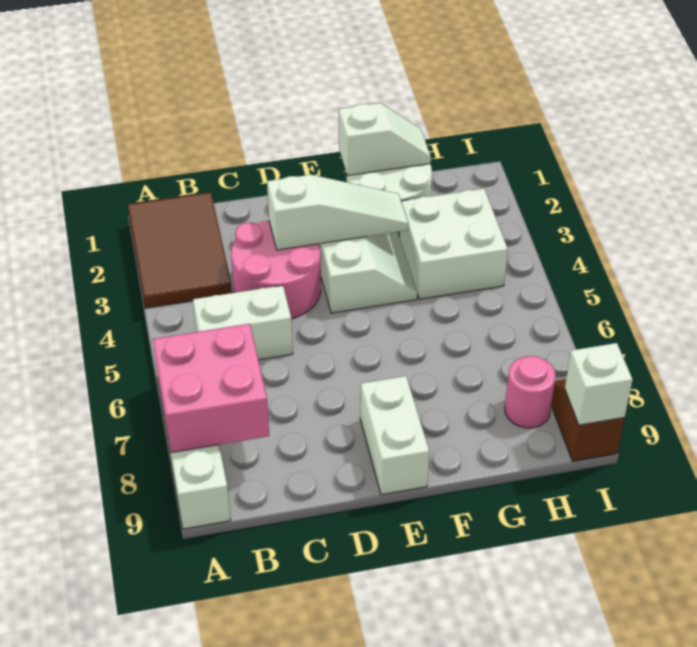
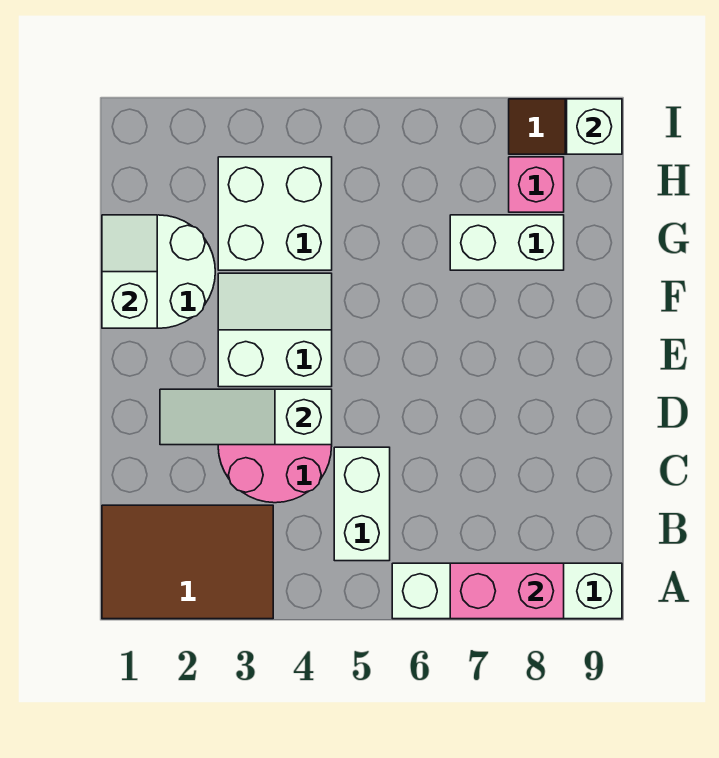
pink 2x2 brick [153,324,269,453] -> pink 1x2 brick [450,563,564,619]
white 1x3 slope [267,175,408,250] -> white 1x3 slope turned to [160,389,332,445]
white 1x2 brick [360,376,429,495] -> white 1x2 brick moved to [450,215,564,270]
pink 1x1 round brick [505,356,556,428] -> pink 1x1 brick [509,157,564,212]

